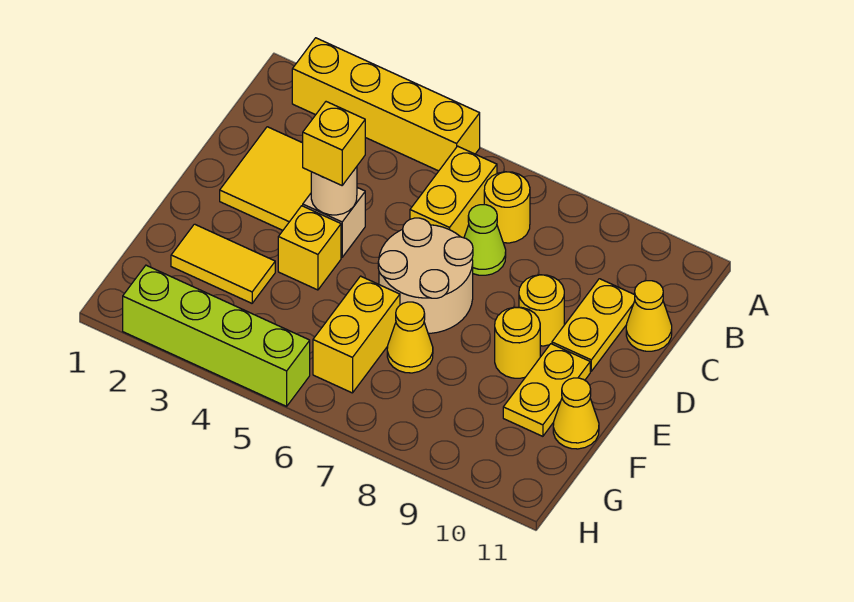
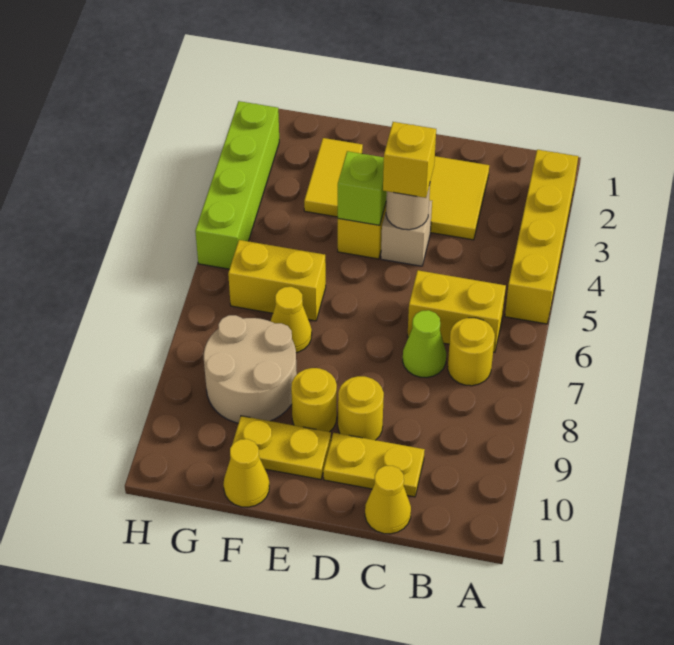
tan 2x2 round brick [378,218,473,333] -> tan 2x2 round brick moved to [204,315,297,423]
none -> lime 1x1 brick [338,151,387,225]

